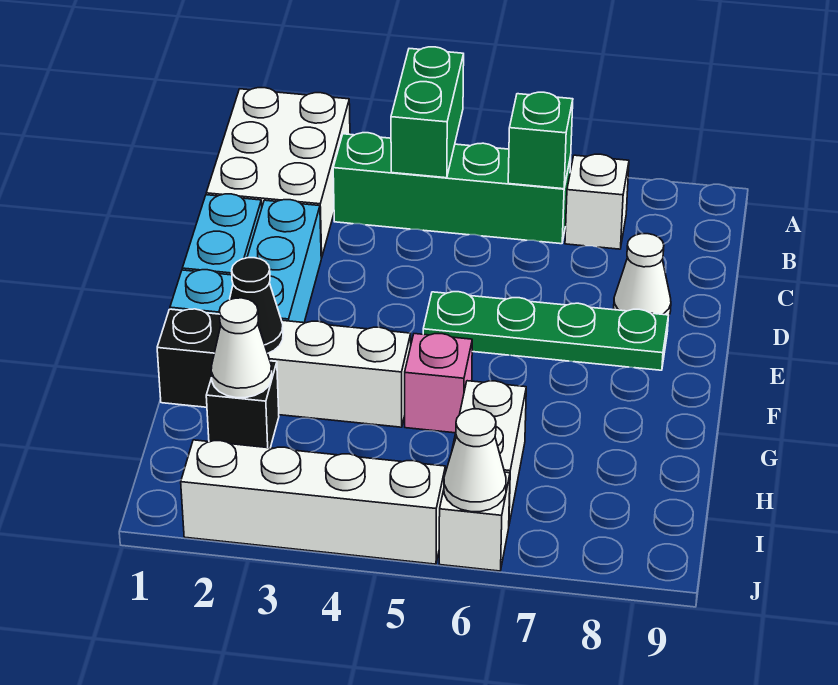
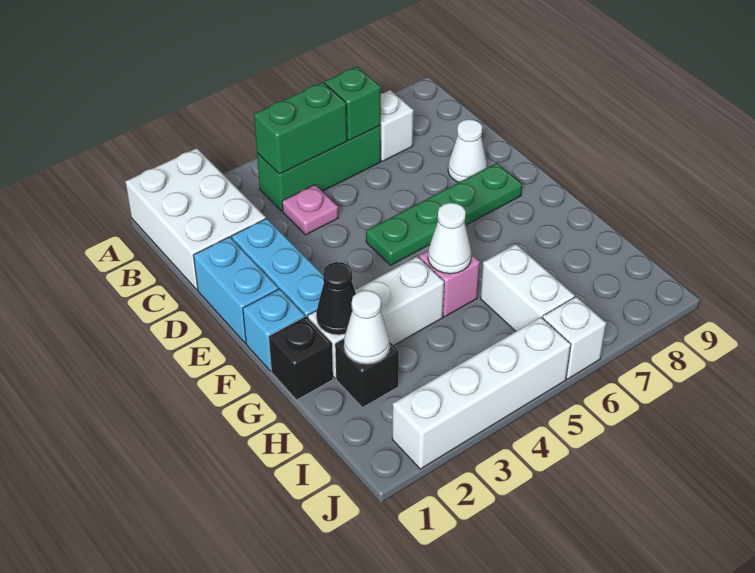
green 1x2 brick [391,47,464,178] -> green 1x2 brick turned to [254,82,347,174]
green 1x4 brick [333,133,571,244] -> green 1x3 brick [257,125,381,211]
none -> pink 1x1 plate [282,185,338,235]
white 1x1 cone [444,409,506,512] -> white 1x1 cone moved to [428,203,472,274]

